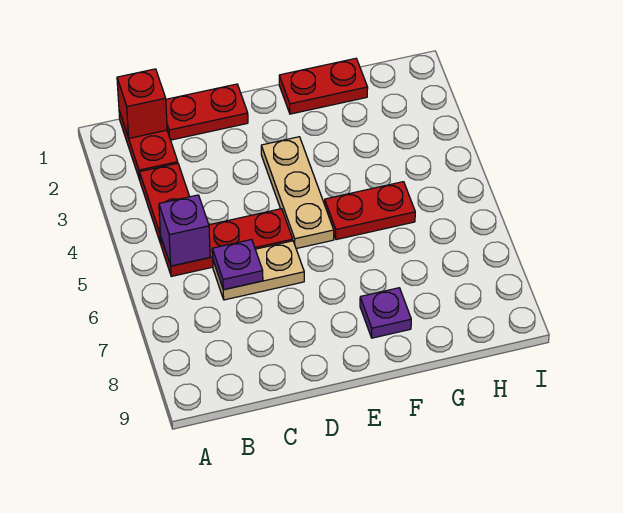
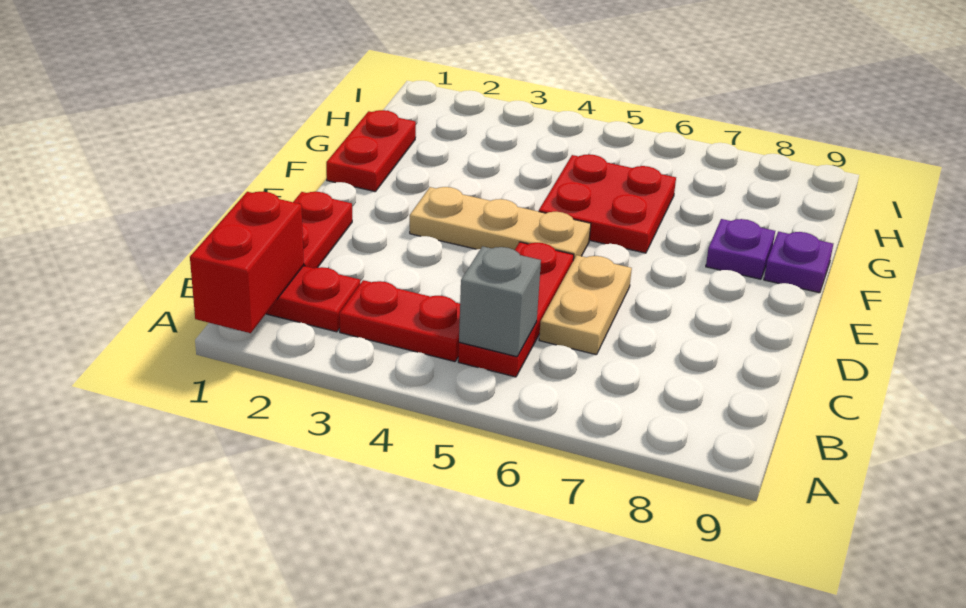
red 1x1 brick [117,69,167,138] -> red 1x2 brick [190,192,304,333]
purple 1x1 brick [159,195,210,266] -> grey 1x1 brick [459,246,541,357]
purple 1x1 plate [212,240,263,290] -> purple 1x1 plate moved to [764,232,833,293]
red 1x2 plate [325,182,415,240] -> red 2x2 plate [539,154,676,253]

